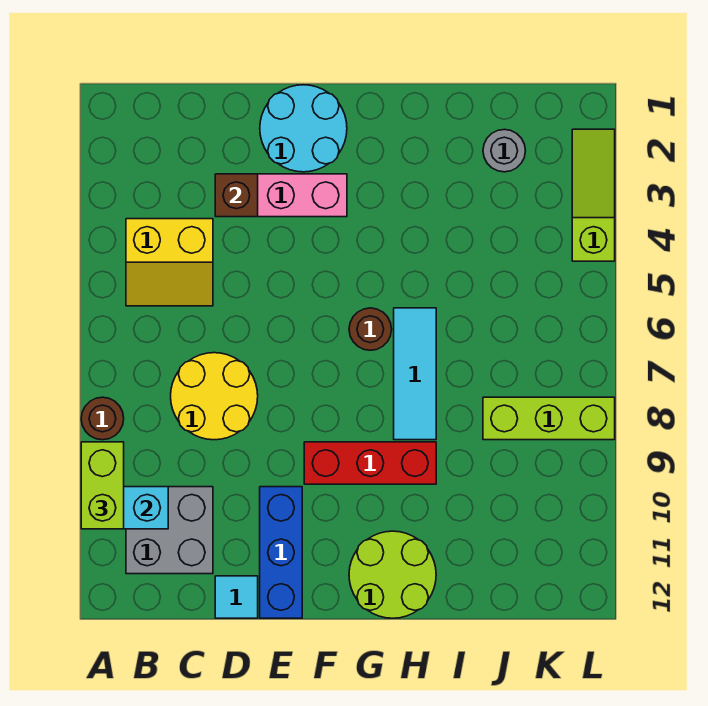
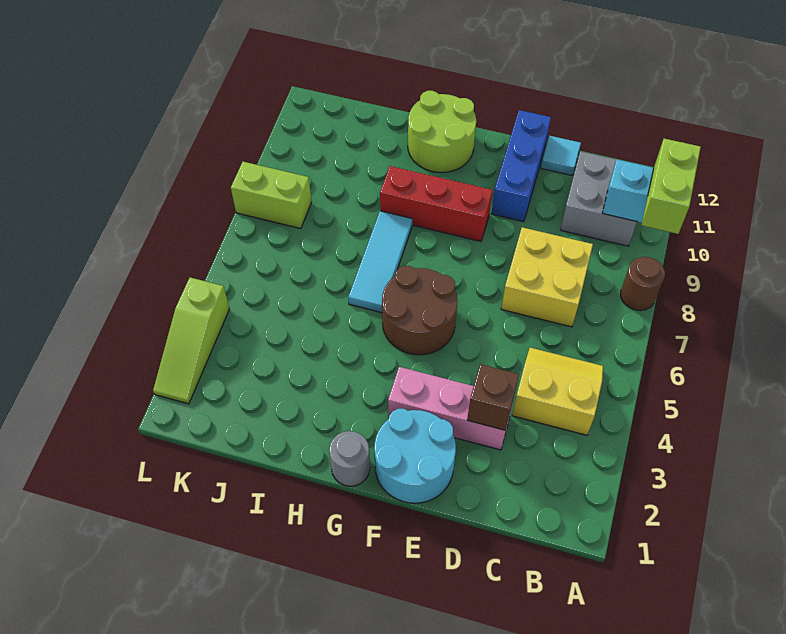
yellow 2x2 round brick [171,353,258,440] -> yellow 2x2 brick [501,227,593,327]
brown 1x1 round brick [349,308,392,350] -> brown 2x2 round brick [382,266,457,355]
grey 1x1 round brick [483,129,525,172] -> grey 1x1 round brick moved to [329,431,370,486]
lime 1x3 brick [483,397,615,440] -> lime 1x2 brick [231,162,312,229]

